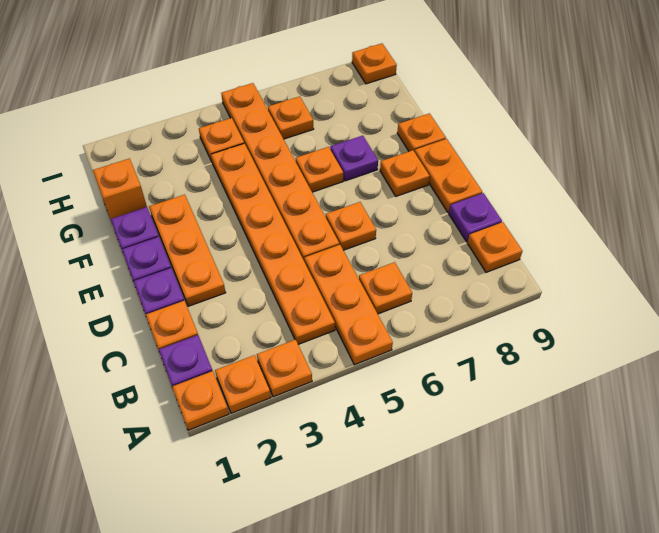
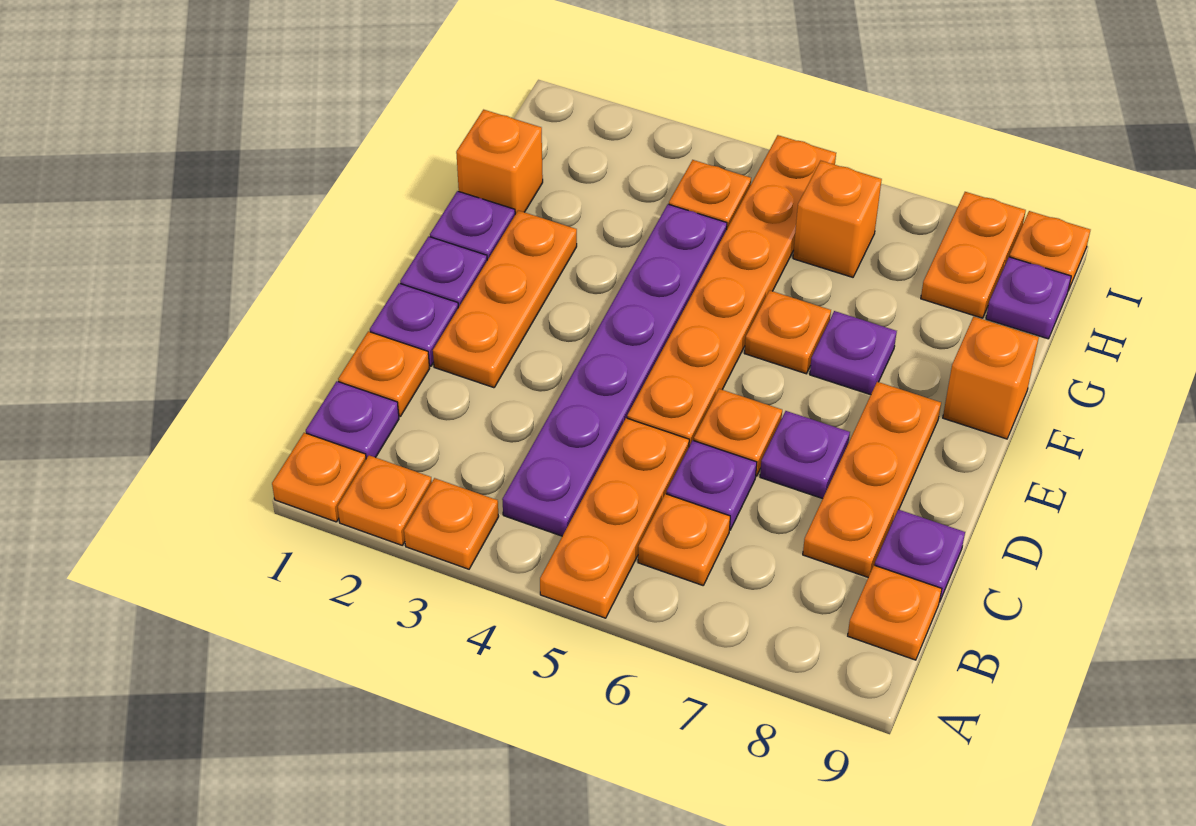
orange 1x6 plate [211,143,335,344] -> purple 1x6 plate [502,204,727,536]
none -> purple 1x1 plate [666,441,757,530]
none -> purple 1x1 plate [760,411,850,499]
orange 1x2 plate [415,139,482,212] -> orange 1x2 plate moved to [921,192,1026,318]
orange 1x1 plate [380,150,430,196] -> orange 1x3 plate [803,382,941,577]
orange 1x1 plate [397,113,446,152] -> orange 1x1 brick [943,317,1039,439]
orange 1x1 plate [268,96,314,139] -> orange 1x1 brick [793,161,882,277]
none -> purple 1x1 plate [986,257,1071,339]

